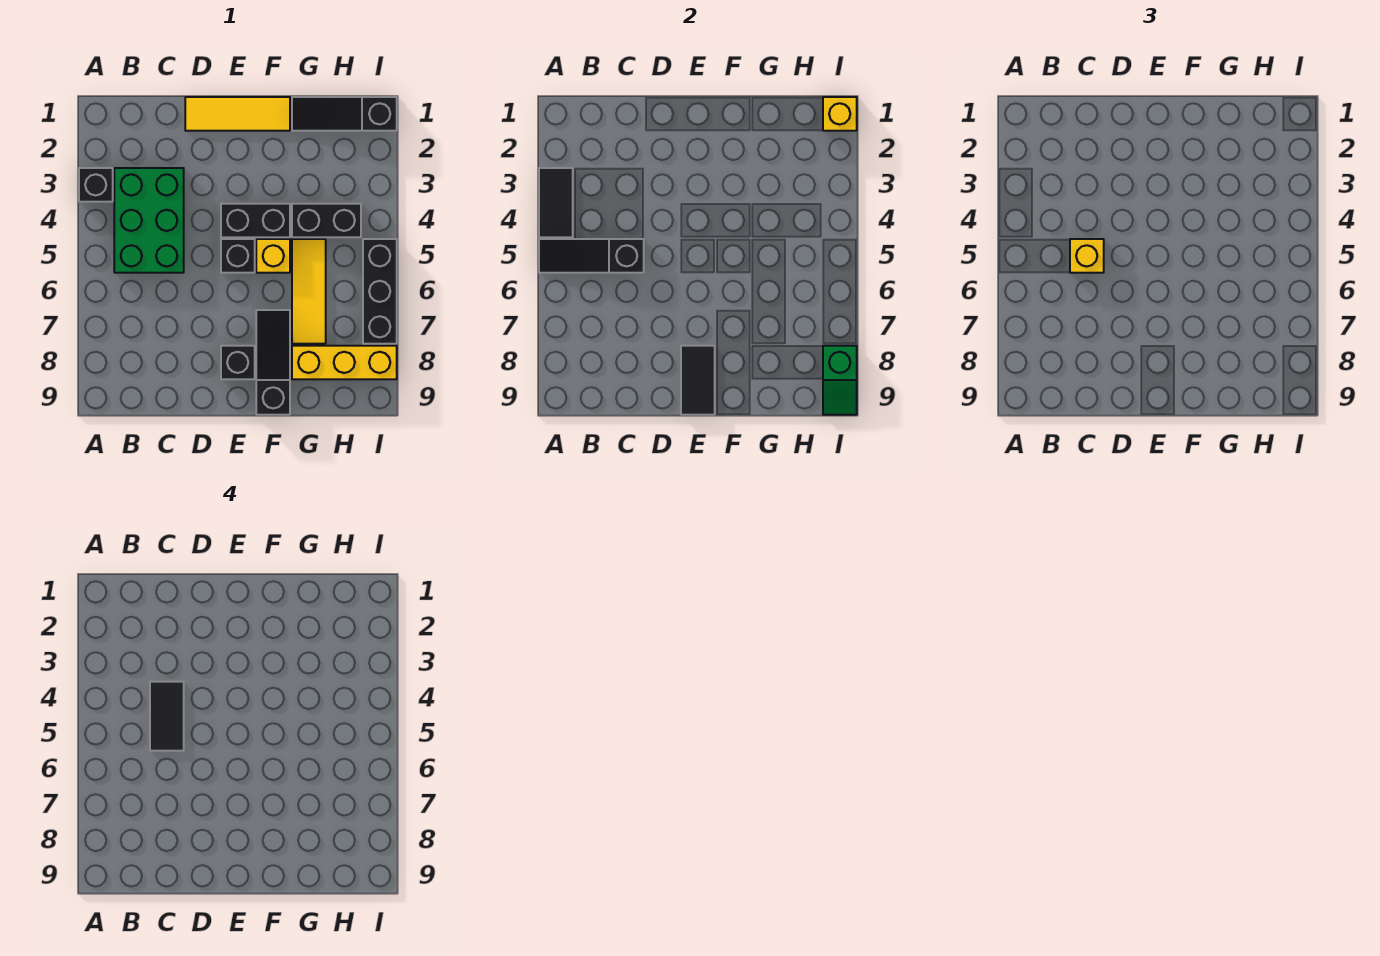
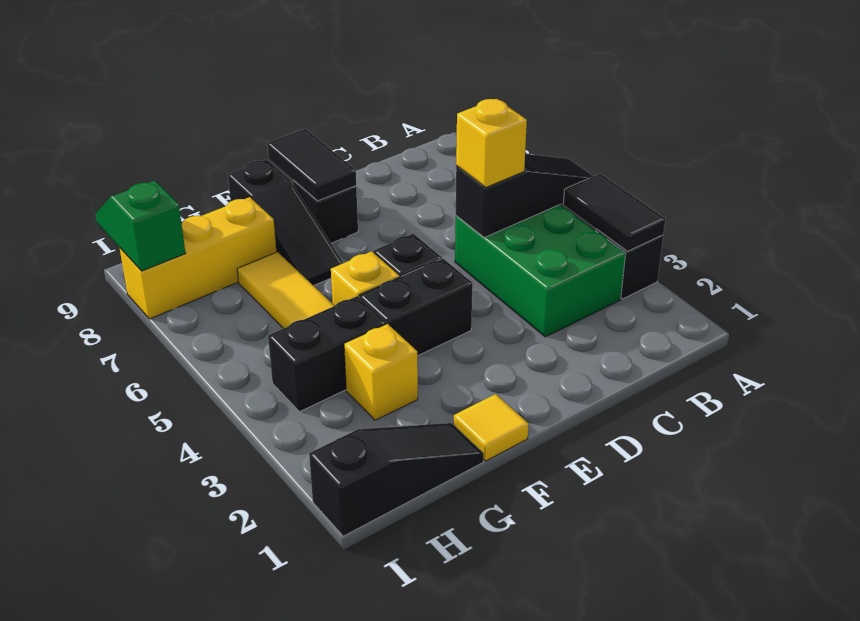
black 1x2 tile [150,682,184,751] -> none
yellow 1x3 tile [185,97,290,131] -> yellow 1x1 tile [454,394,529,461]
yellow 1x1 brick [823,97,857,131] -> yellow 1x1 brick moved to [344,324,418,420]
black 1x3 brick [363,239,397,344] -> none

